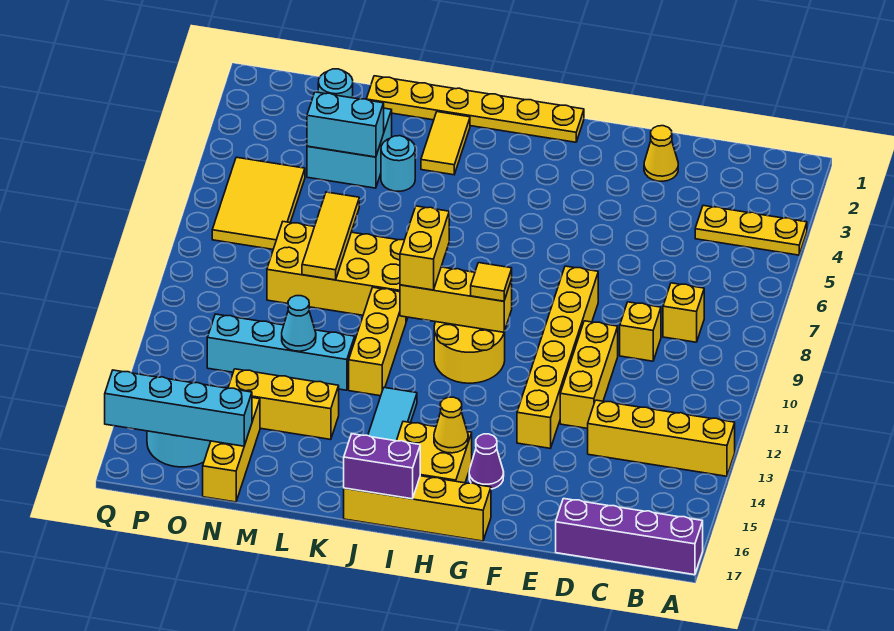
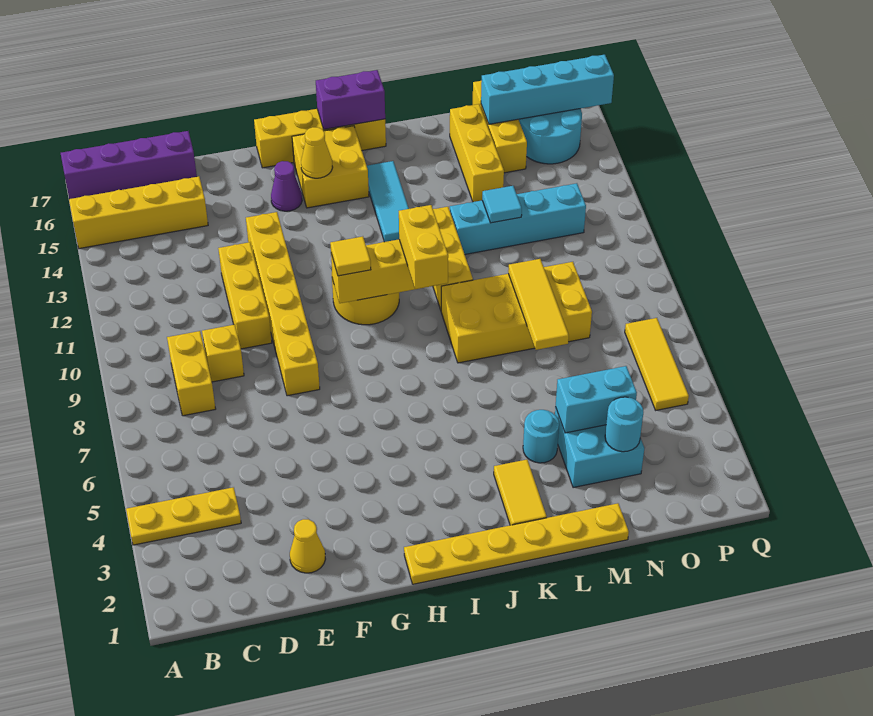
yellow 1x4 brick [588,400,735,476] -> yellow 1x4 brick moved to [69,176,208,249]
yellow 1x1 brick [663,283,704,342] -> yellow 1x2 brick [167,331,216,416]
yellow 1x3 brick [228,369,339,440] -> yellow 1x3 brick turned to [450,104,504,202]
cyan 1x1 cone [282,296,316,351] -> cyan 1x1 tile [482,186,522,223]
yellow 2x3 tile [212,157,305,249] -> yellow 1x3 tile [625,318,689,410]

